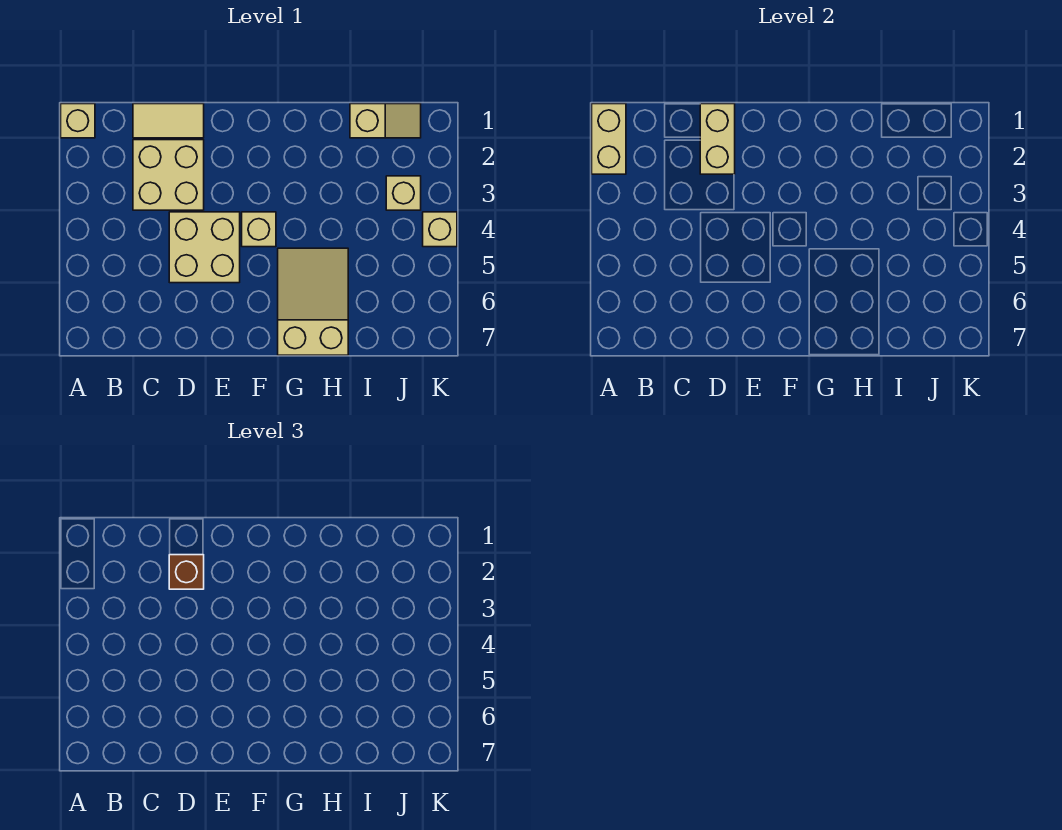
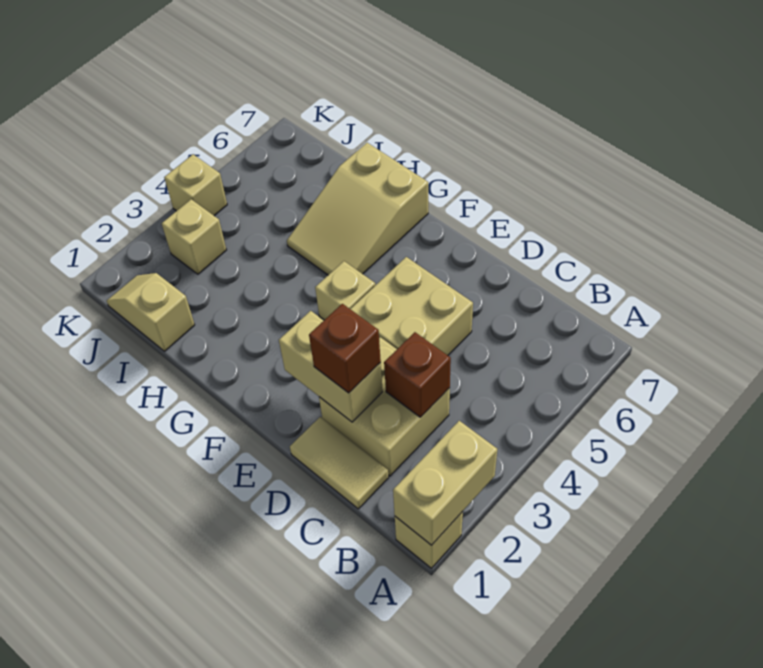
none -> brown 1x1 brick [384,332,451,417]
tan 1x2 brick [700,104,735,174] -> tan 1x2 brick turned to [279,311,383,422]

